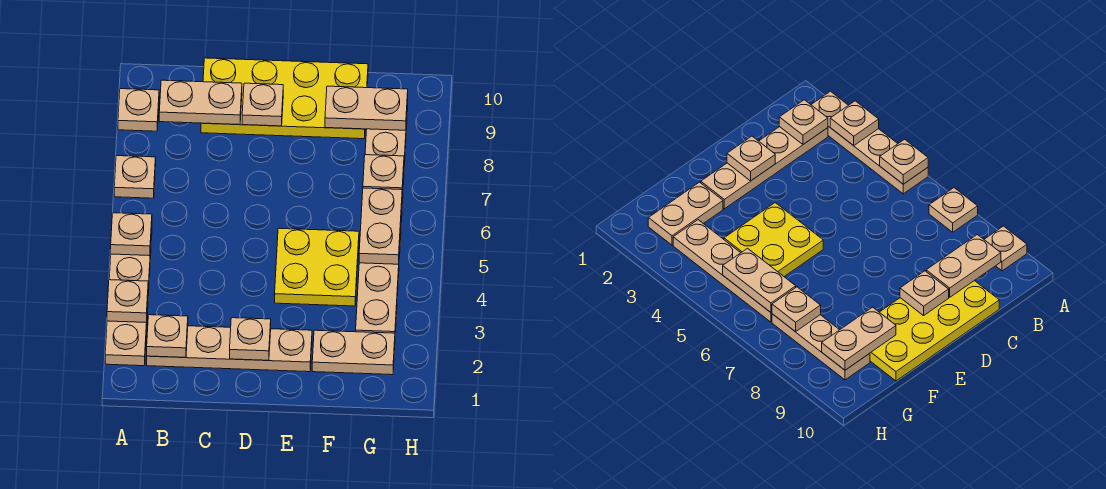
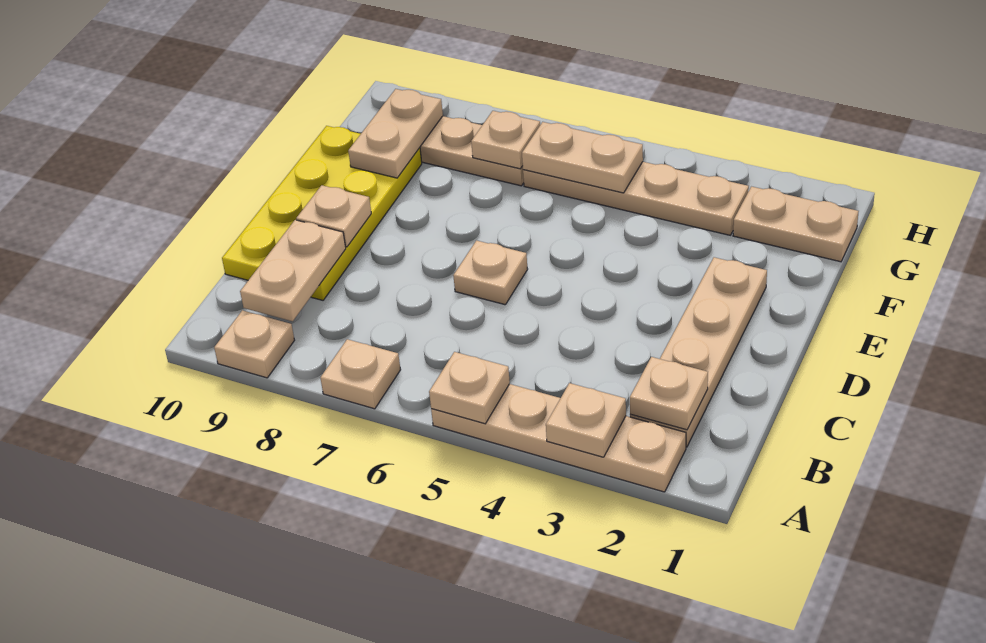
tan 1x1 plate [230,318,271,360] -> tan 1x1 plate moved to [453,241,528,305]
yellow 2x2 plate [275,228,359,306] -> none
tan 1x2 plate [312,330,395,375] -> tan 1x2 plate turned to [733,187,859,262]

